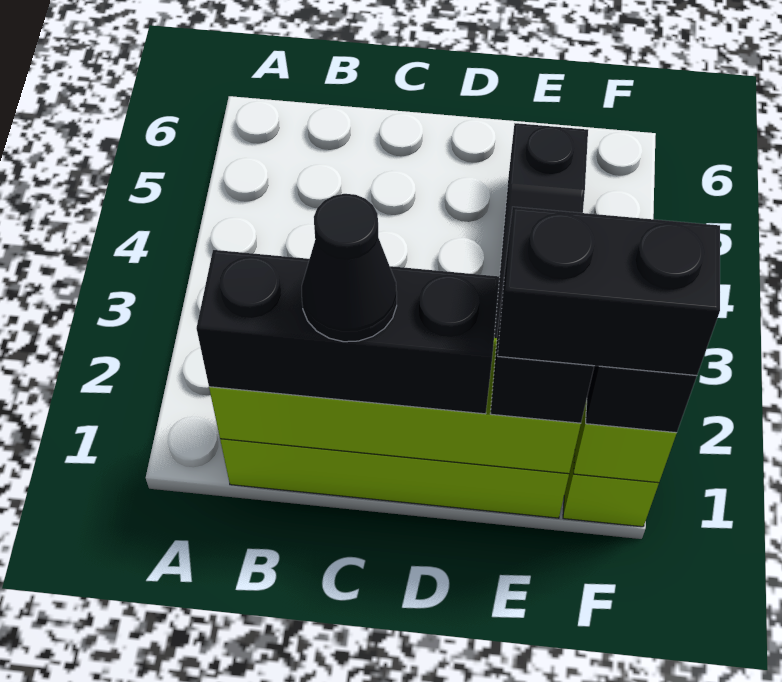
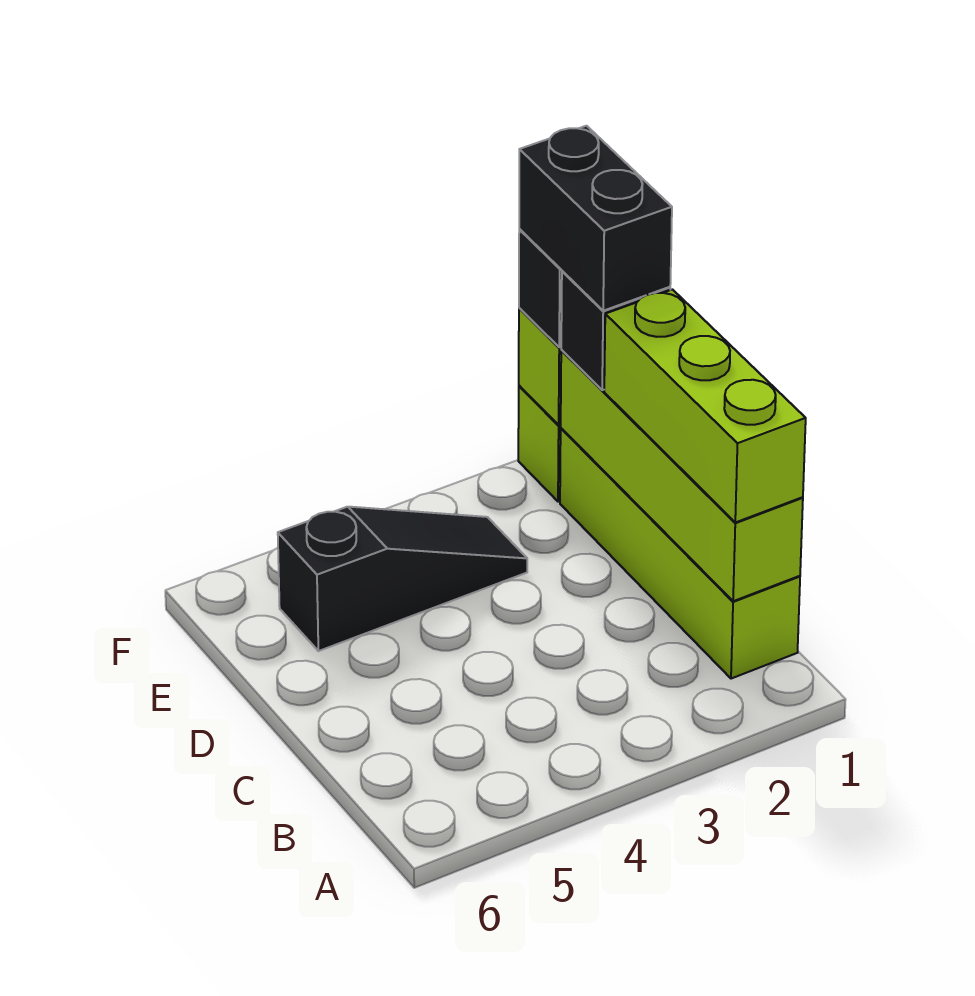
black 1x3 brick [197,250,500,414] -> lime 1x3 brick [604,290,806,522]
black 1x1 cone [302,194,397,342] -> none

